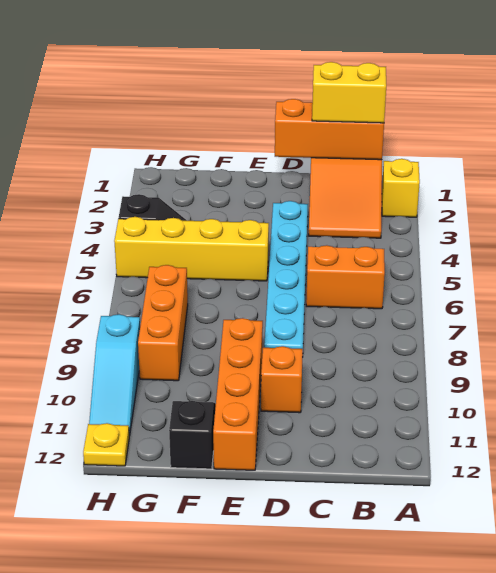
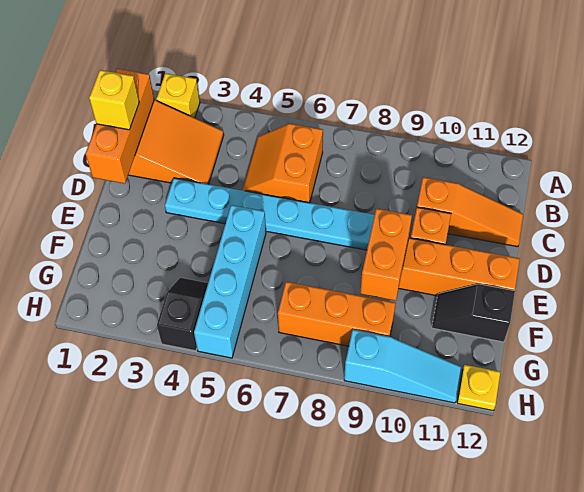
yellow 1x2 brick [312,62,386,123] -> yellow 1x1 brick [89,70,139,130]
none -> orange 1x3 slope [417,177,523,247]
yellow 1x4 brick [114,217,269,281] -> cyan 1x4 brick [194,205,266,358]
none -> orange 1x2 brick [360,209,412,301]

